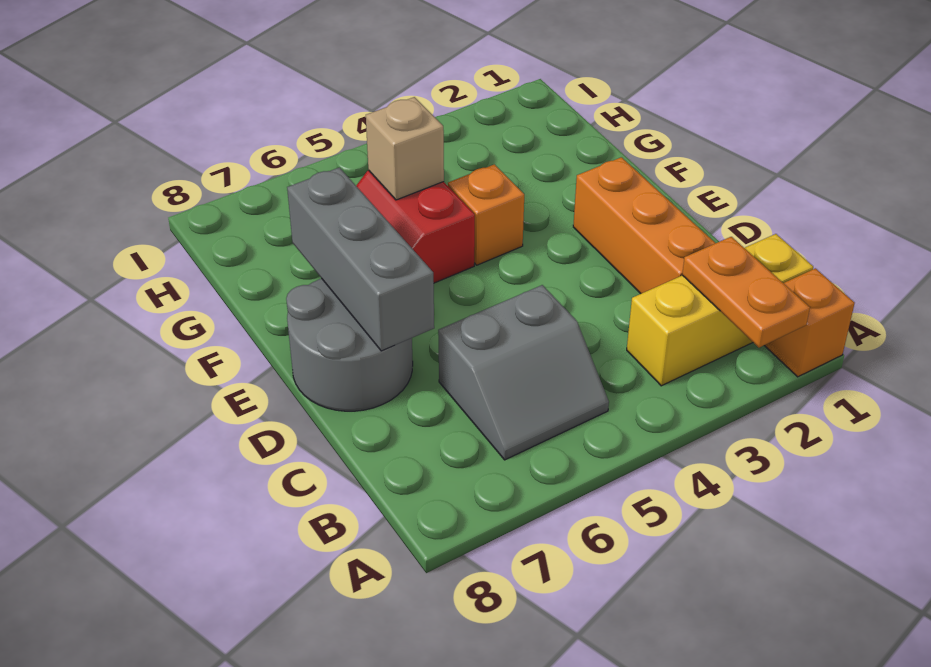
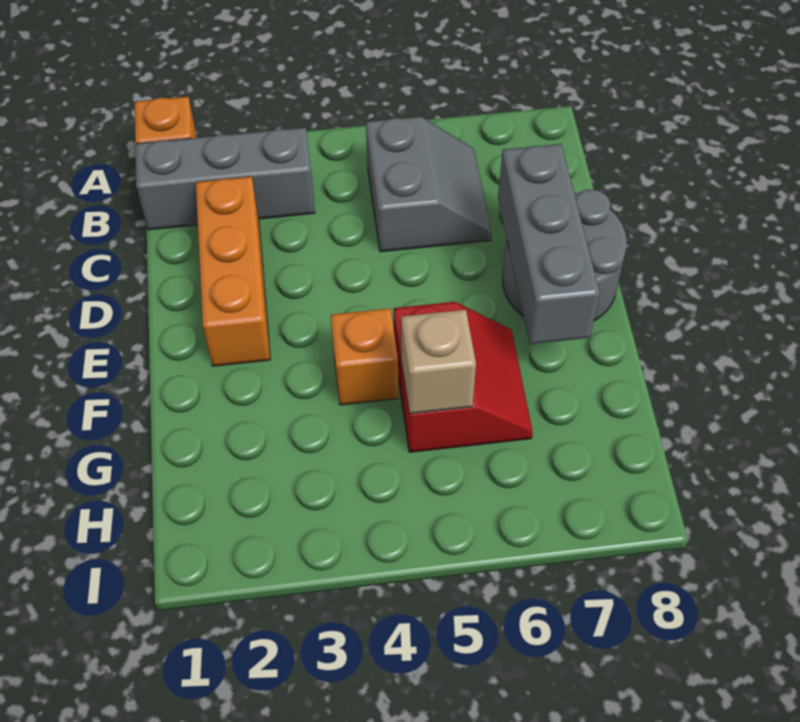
orange 1x2 plate [682,237,810,348] -> none
yellow 1x3 brick [627,234,813,386] -> grey 1x3 brick [135,128,315,230]
grey 2x2 slope [438,285,609,460] -> grey 2x2 slope turned to [366,117,491,252]

